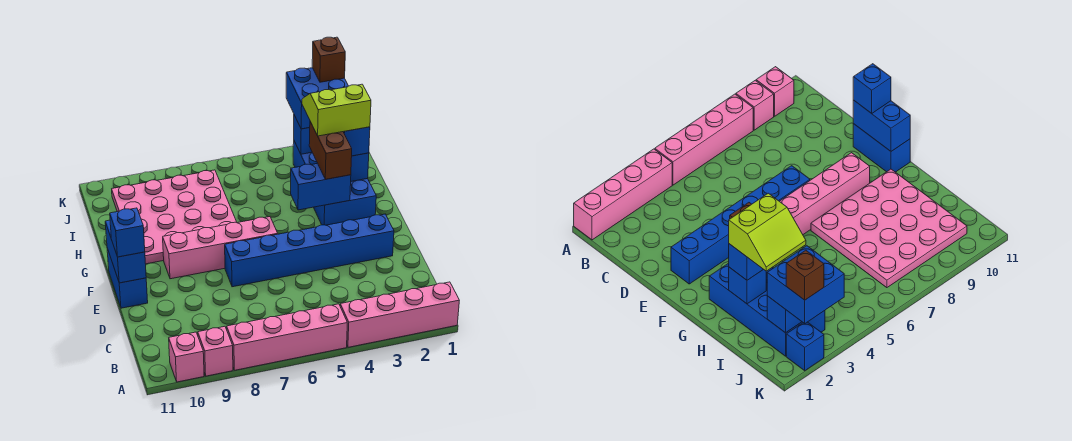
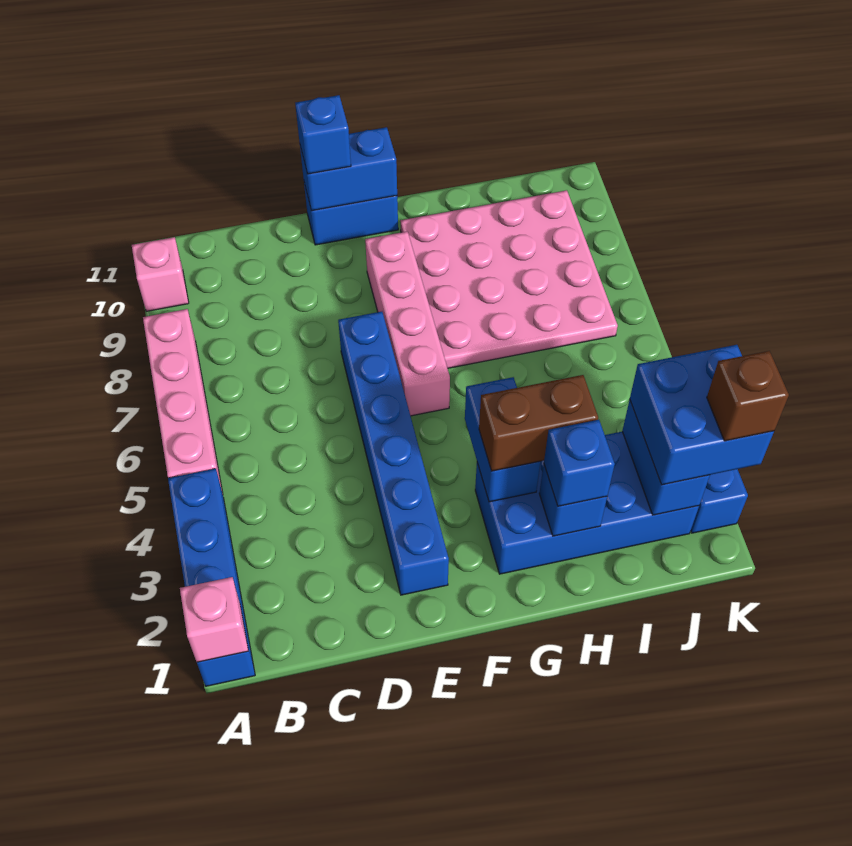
pink 1x4 brick [340,282,459,347] -> blue 1x4 brick [168,469,255,686]
pink 1x1 brick [198,326,233,376] -> pink 1x1 brick moved to [180,577,248,662]
lime 2x2 slope [302,84,371,136] -> none

